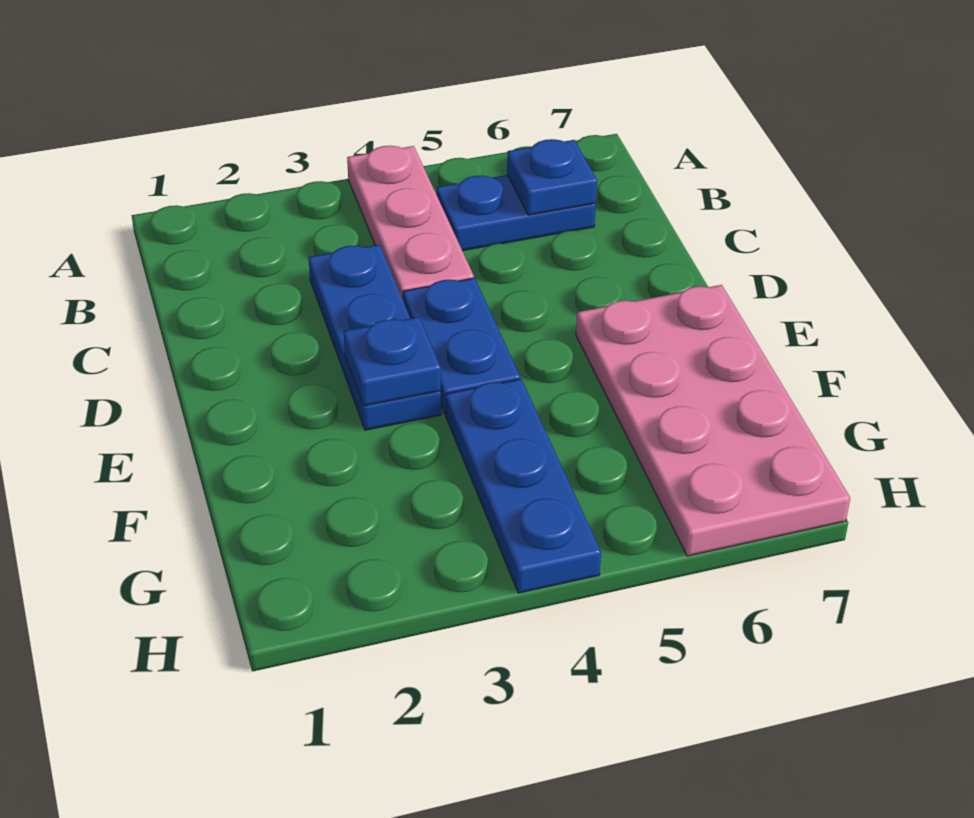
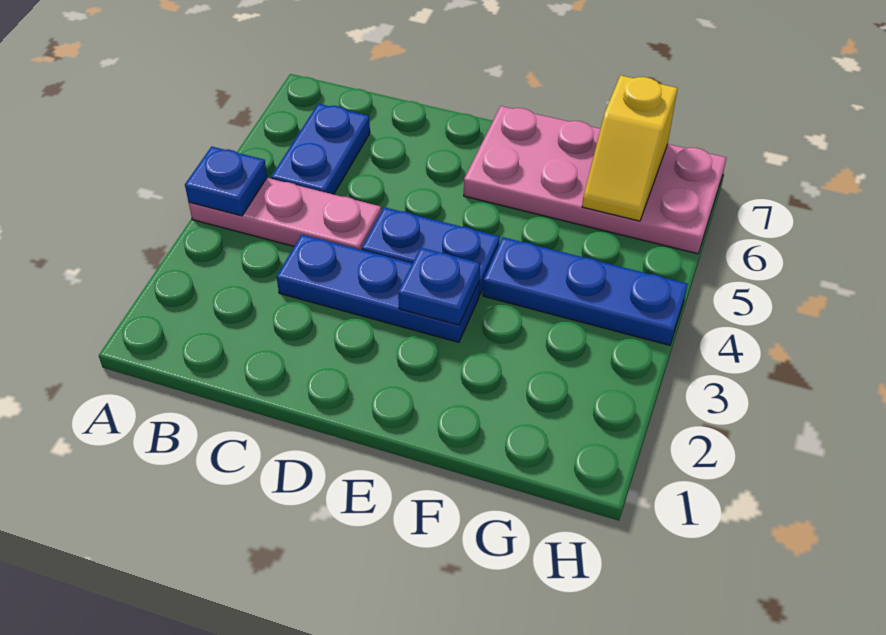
blue 1x1 plate [507,139,597,215] -> blue 1x1 plate moved to [185,146,267,216]
none -> yellow 1x2 slope [582,75,678,221]

